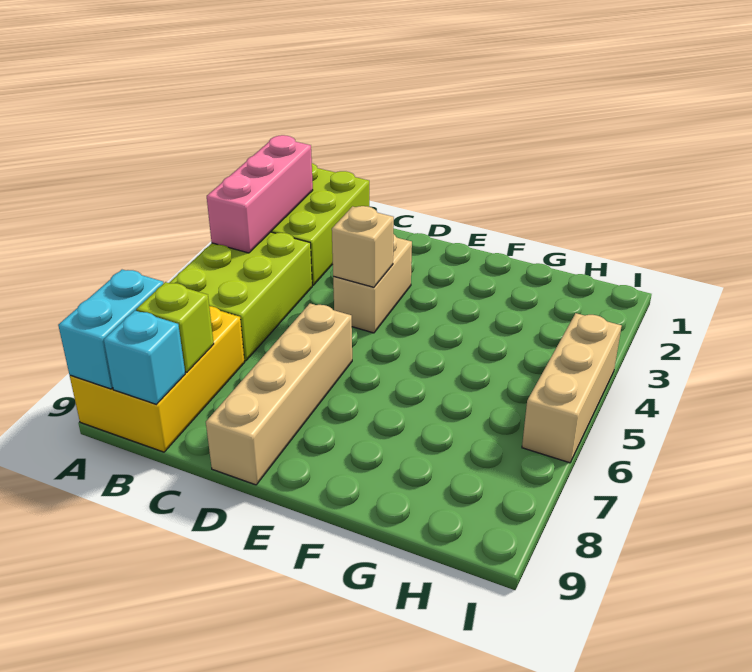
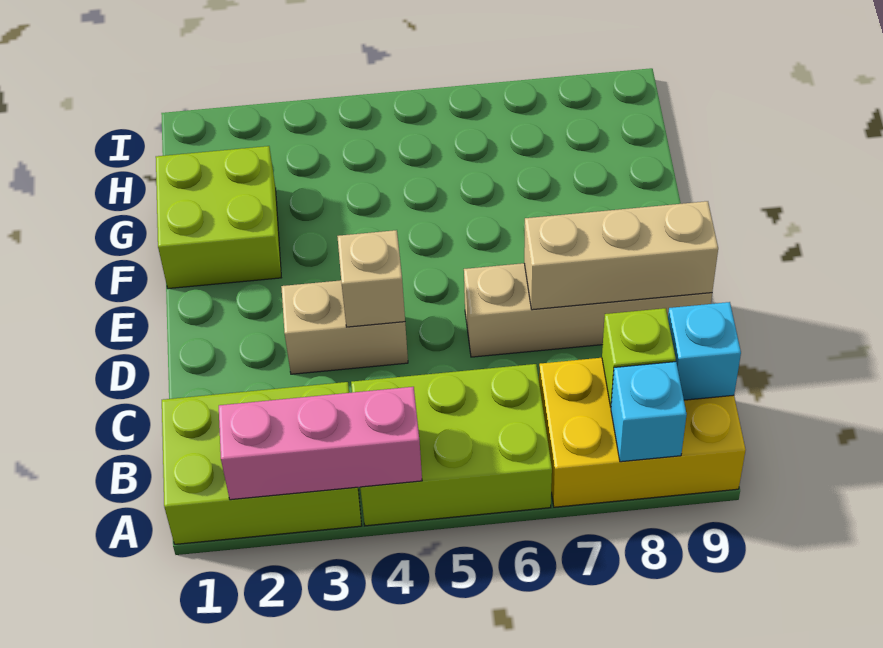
cyan 1x2 brick [58,270,164,389] -> cyan 1x1 brick [611,362,687,462]
none -> lime 2x2 brick [156,146,281,289]
tan 1x3 brick [522,313,622,463] -> tan 1x3 brick moved to [524,201,718,310]

